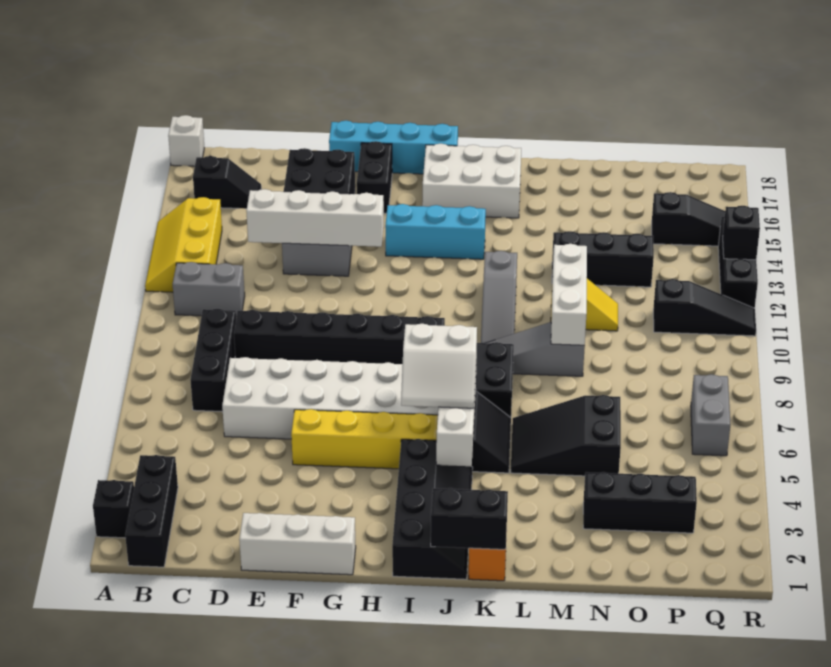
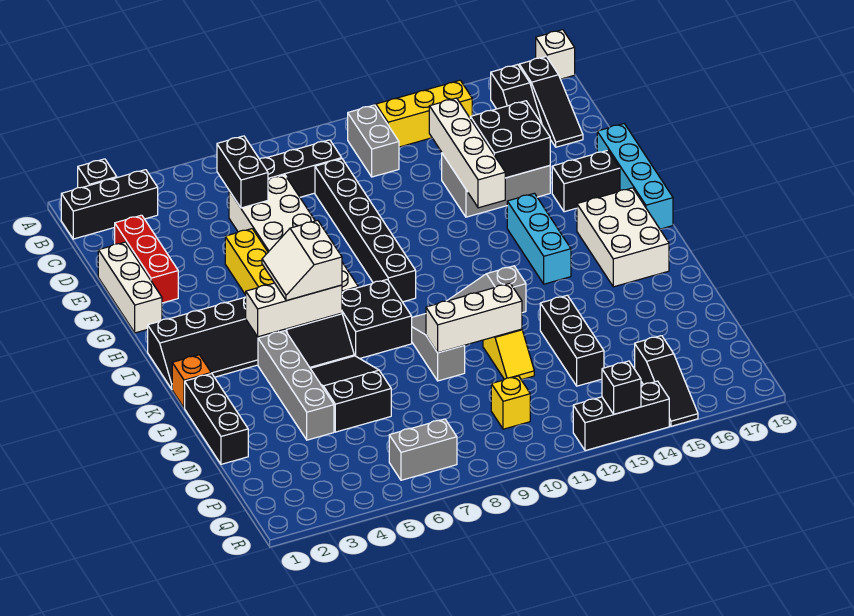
none -> red 1x3 brick [115,215,178,303]
black 1x2 brick [431,488,508,549] -> black 1x2 brick moved to [217,136,268,208]
none -> grey 1x4 brick [258,331,334,440]
black 1x3 brick [583,472,697,533] -> black 1x3 brick moved to [185,373,248,464]
none -> yellow 1x1 brick [491,376,530,429]
black 1x3 slope [653,279,756,336] -> black 1x3 slope moved to [519,56,583,147]

